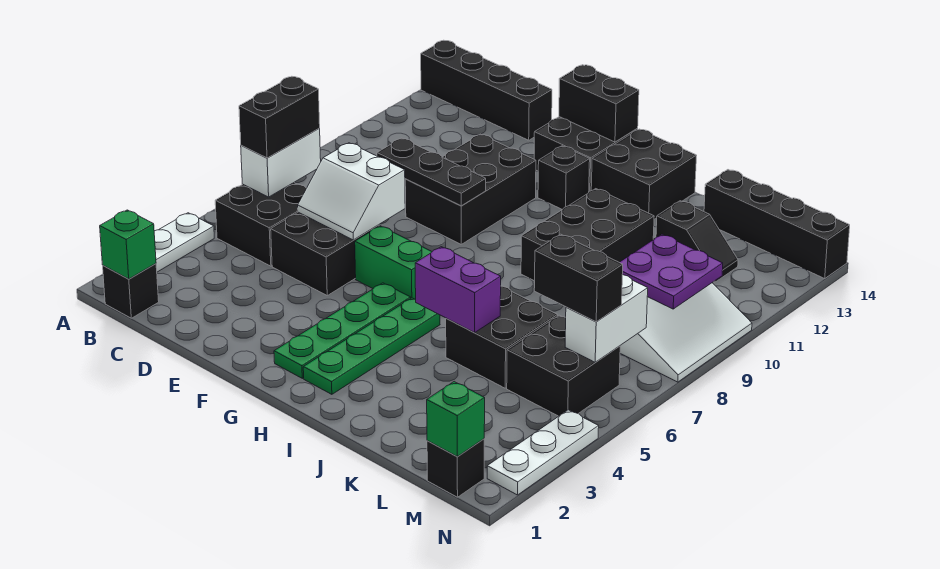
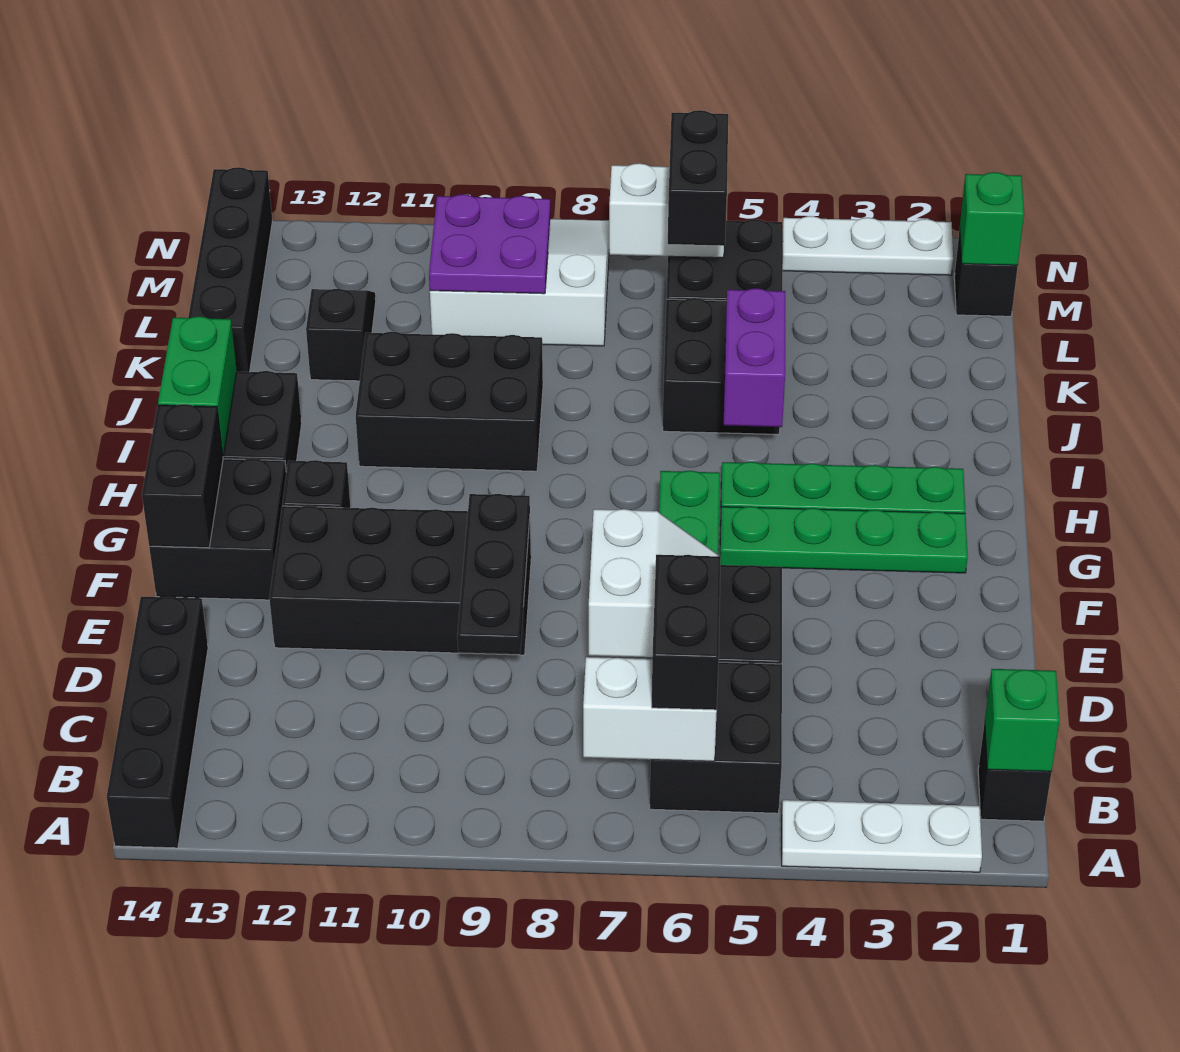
black 1x2 brick [239,76,320,158] -> black 1x2 brick turned to [652,555,721,710]
black 2x3 brick [405,134,536,244] -> black 2x4 brick [269,506,531,655]
none -> green 1x2 brick [158,316,237,456]

